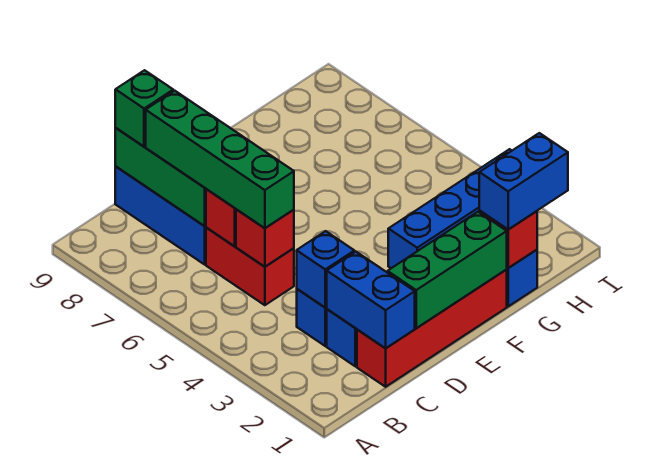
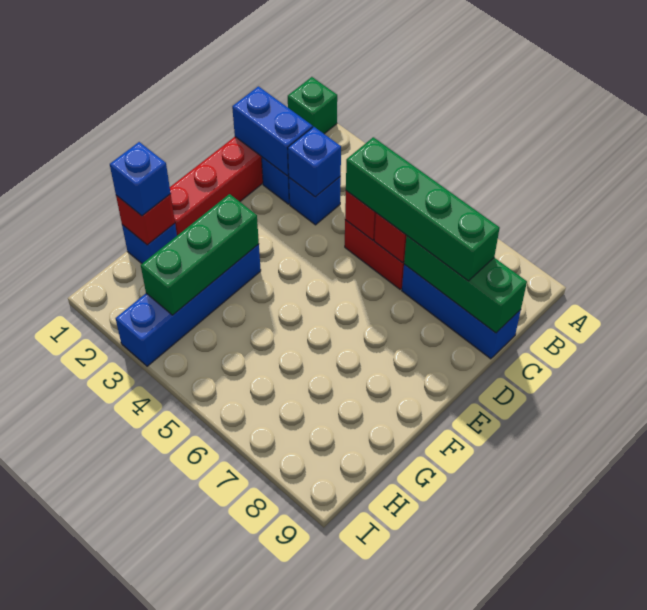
green 1x1 brick [115,70,173,147] -> green 1x1 brick moved to [288,77,337,134]
green 1x3 brick [388,212,507,328] -> green 1x3 brick moved to [141,194,259,315]
blue 1x2 brick [479,133,568,229] -> blue 1x1 brick [110,142,171,216]

